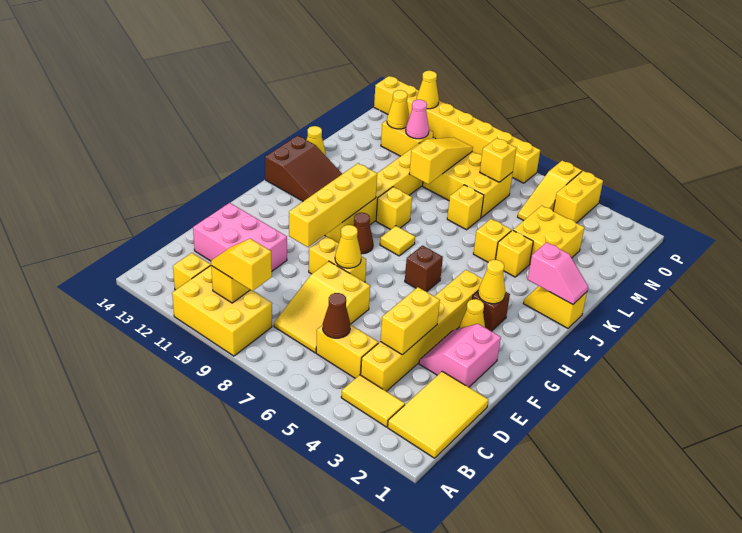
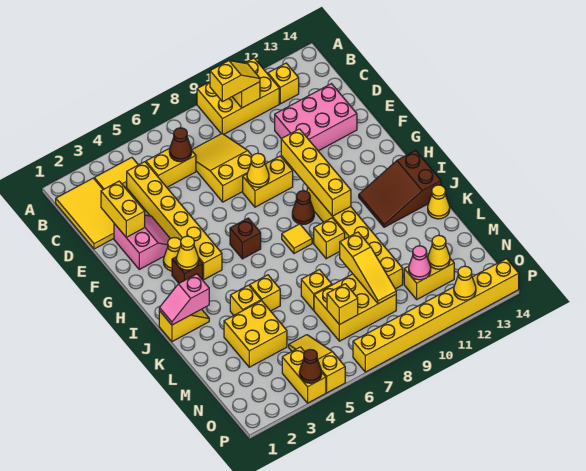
yellow 1x2 brick [380,287,440,355] -> yellow 1x2 brick moved to [101,181,145,237]
none -> brown 1x1 cone [299,349,322,383]

